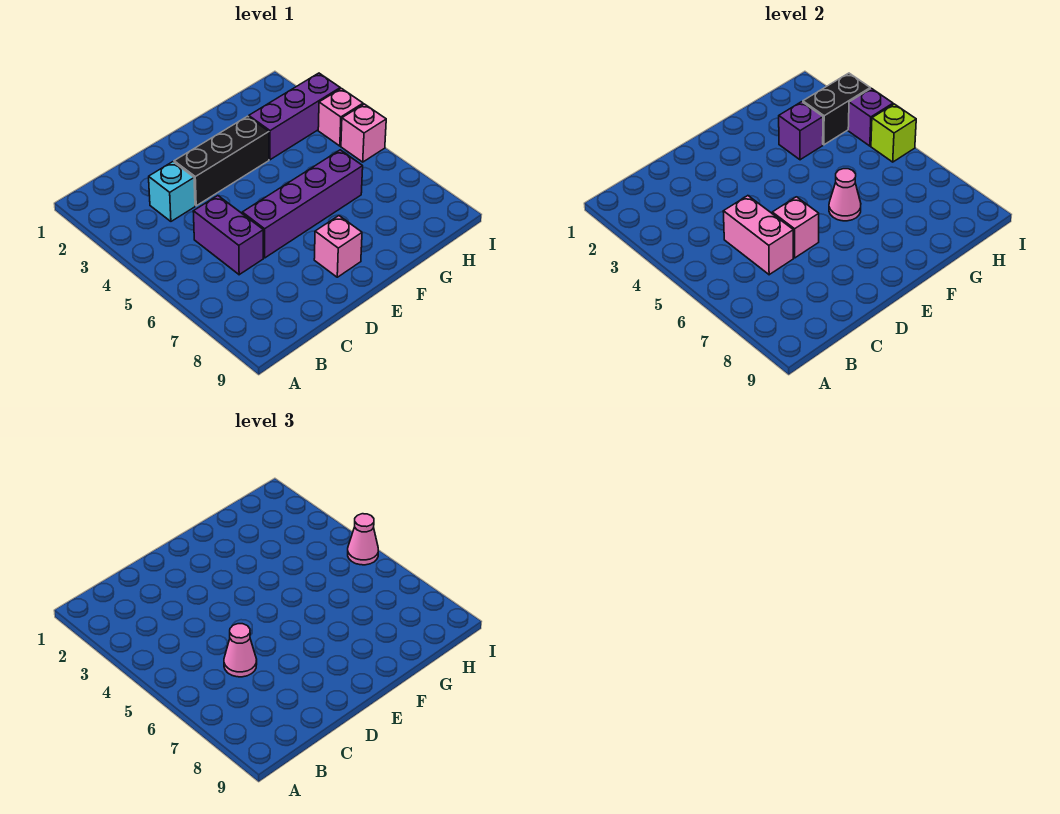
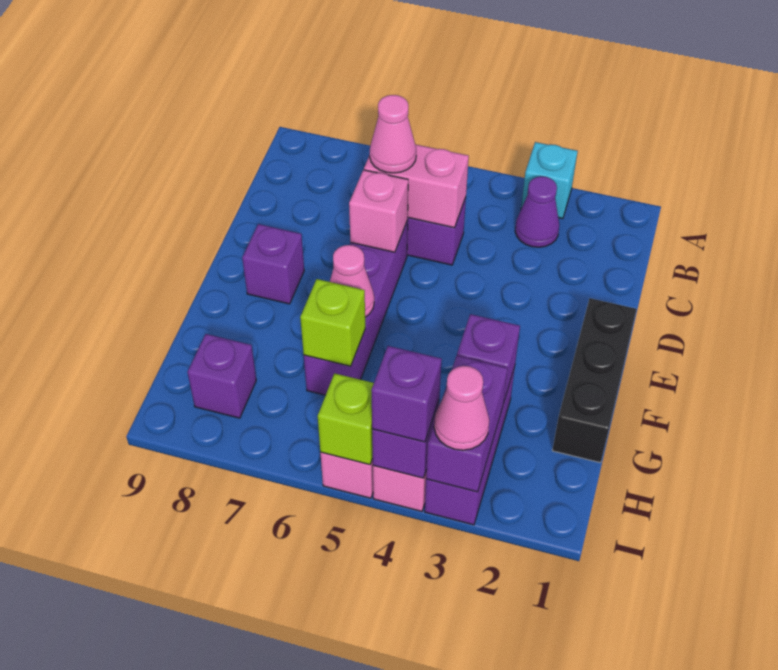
none -> purple 1x1 cone [515,176,559,247]
cyan 1x1 brick [149,162,195,221] -> cyan 1x1 brick moved to [521,142,578,219]
black 1x3 brick [174,116,269,206] -> black 1x3 brick moved to [552,298,637,463]
pink 1x1 brick [314,216,362,277] -> purple 1x1 brick [242,224,304,304]
none -> lime 1x1 brick [300,279,365,366]
black 1x2 brick [803,73,870,145] -> purple 1x2 brick [426,356,508,492]
none -> purple 1x1 brick [187,334,256,418]
none -> purple 1x1 brick [371,346,442,442]
pink 1x1 cone [348,514,378,565] -> pink 1x1 cone moved to [434,366,489,450]

